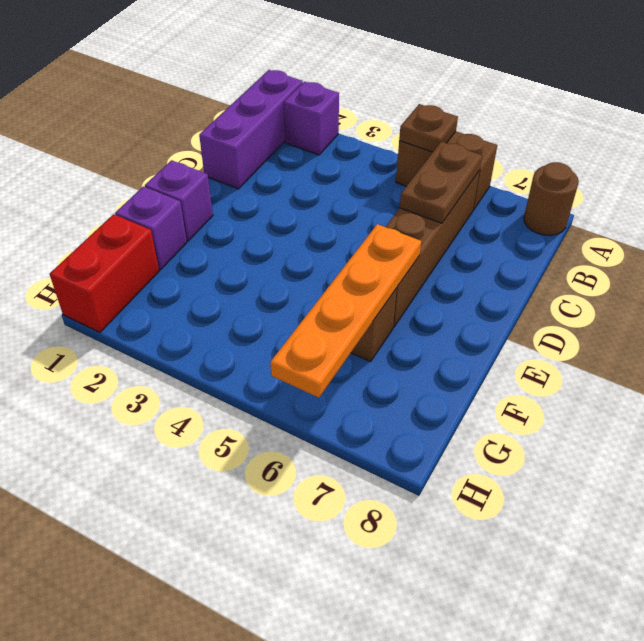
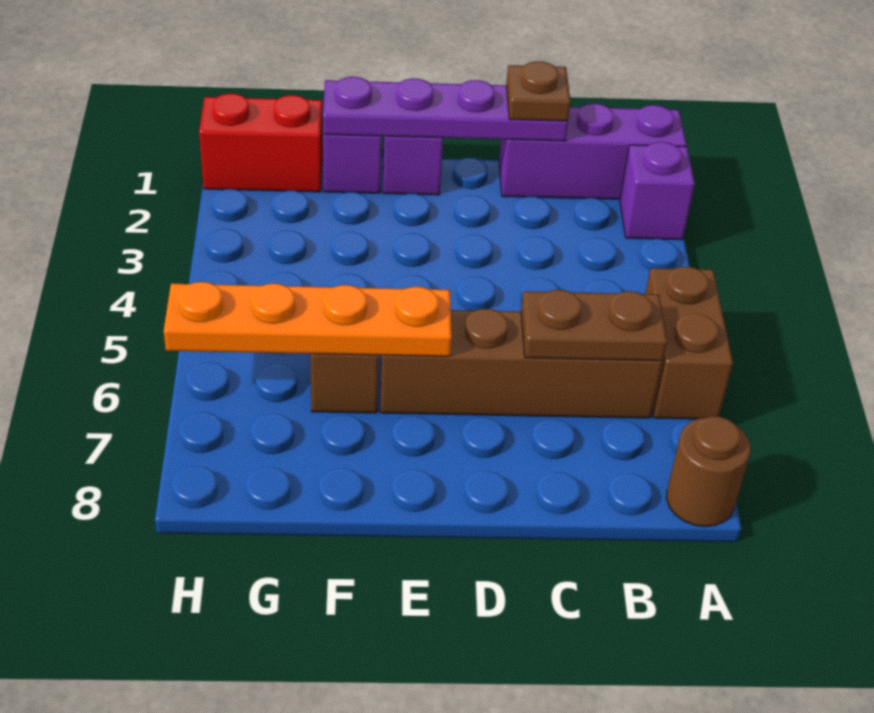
brown 1x1 plate [399,104,458,152] -> brown 1x1 plate moved to [506,61,571,121]
none -> purple 1x4 plate [323,77,568,141]

